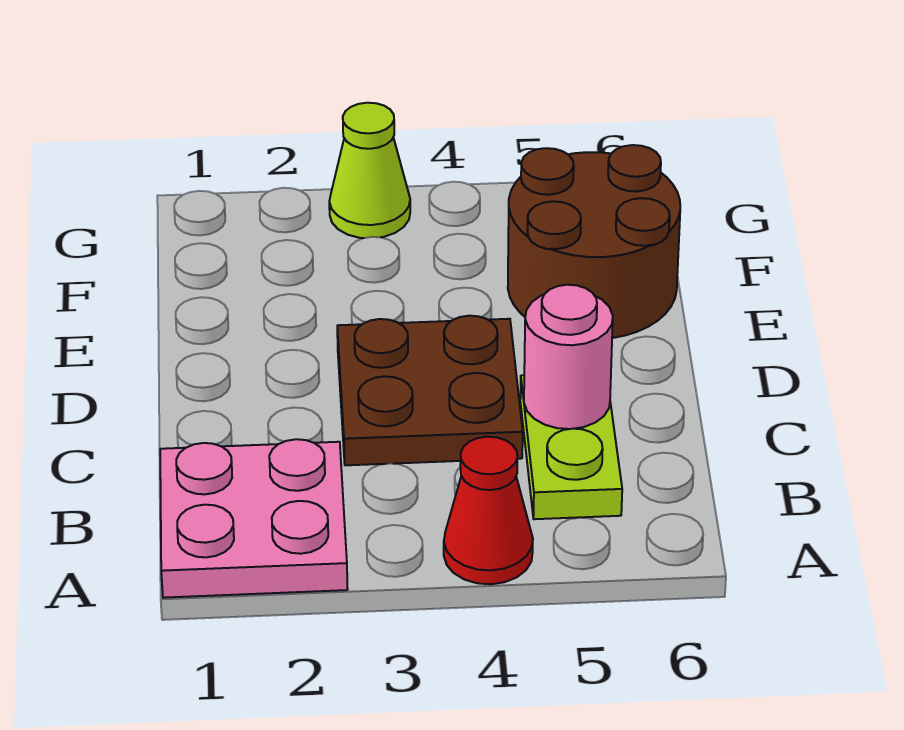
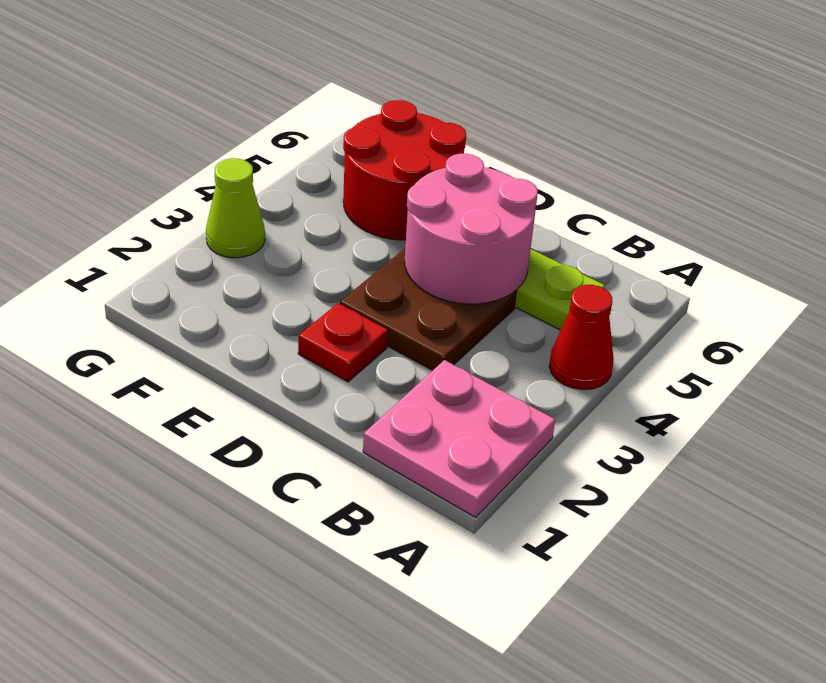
pink 1x1 round brick [524,285,613,429] -> pink 2x2 round brick [405,154,538,304]
none -> red 1x1 plate [298,303,388,382]
brown 2x2 round brick [508,145,680,338] -> red 2x2 round brick [343,100,466,240]

